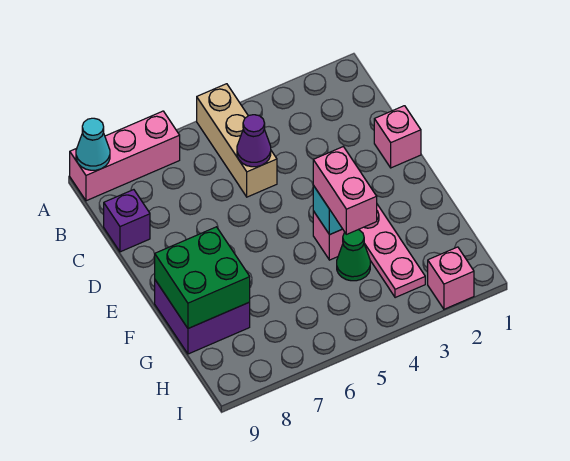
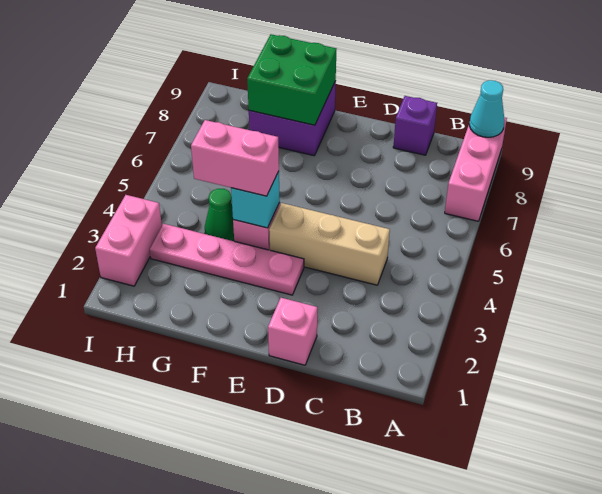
tan 1x3 brick [197,84,277,197] -> tan 1x3 brick moved to [269,203,390,285]
purple 1x1 cone [237,115,271,167] -> none
pink 1x1 brick [428,247,474,309] -> pink 1x2 brick [95,195,162,286]

